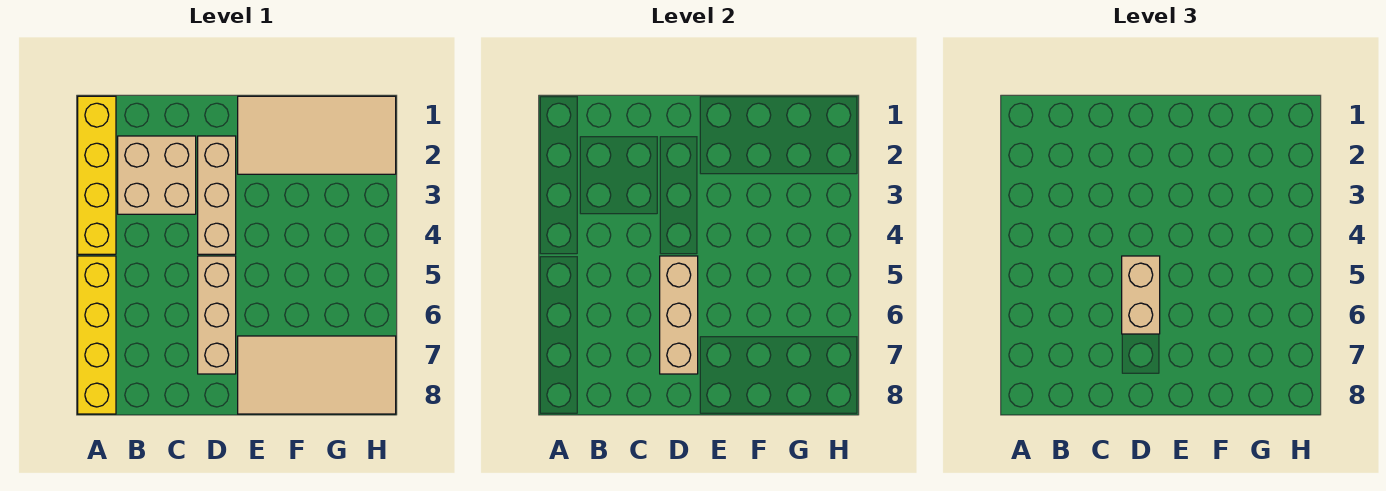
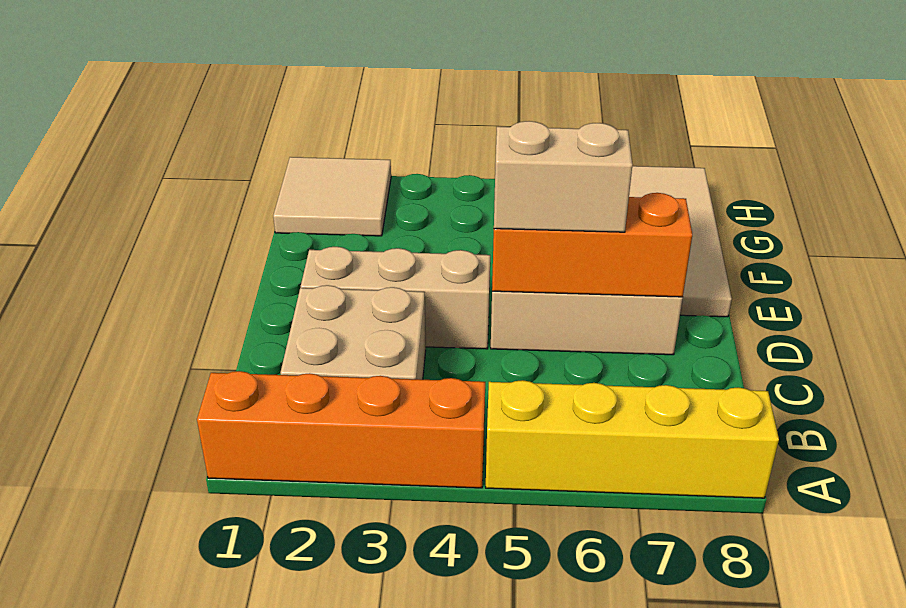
yellow 1x4 brick [78,96,116,254] -> orange 1x4 brick [197,371,485,488]
tan 1x3 brick [660,256,698,374] -> orange 1x3 brick [492,193,692,297]
tan 2x4 tile [238,96,396,174] -> tan 2x2 tile [273,157,391,236]

